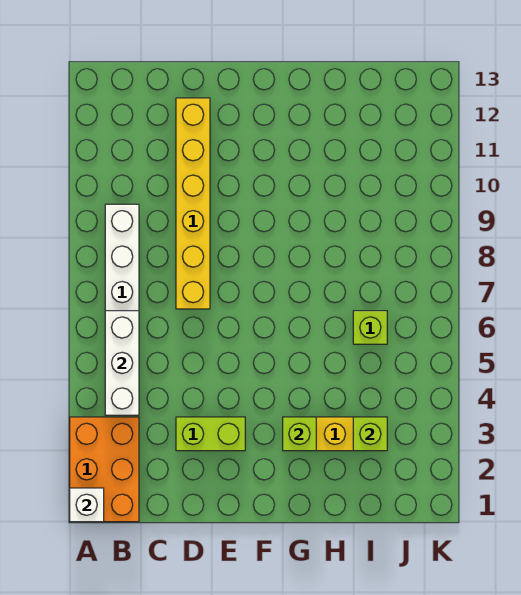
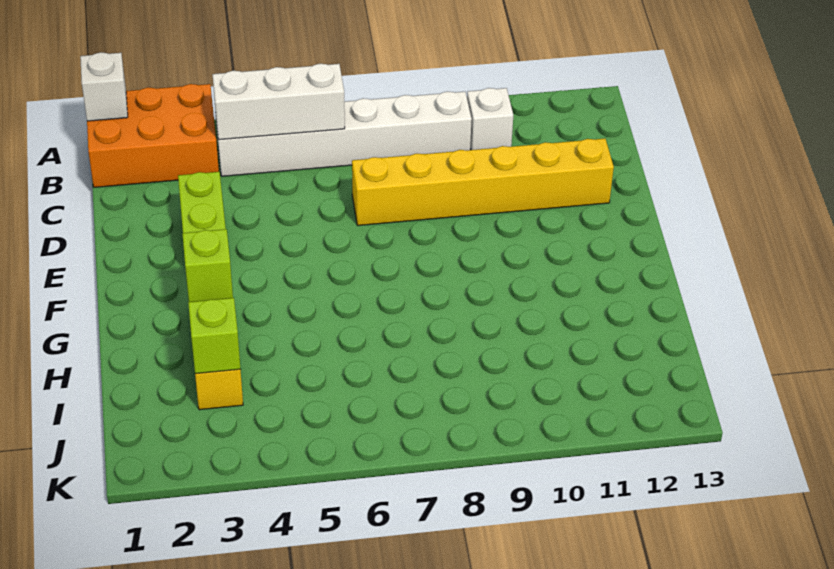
none -> white 1x1 brick [467,88,513,150]
lime 1x1 brick [353,311,387,344] -> none

